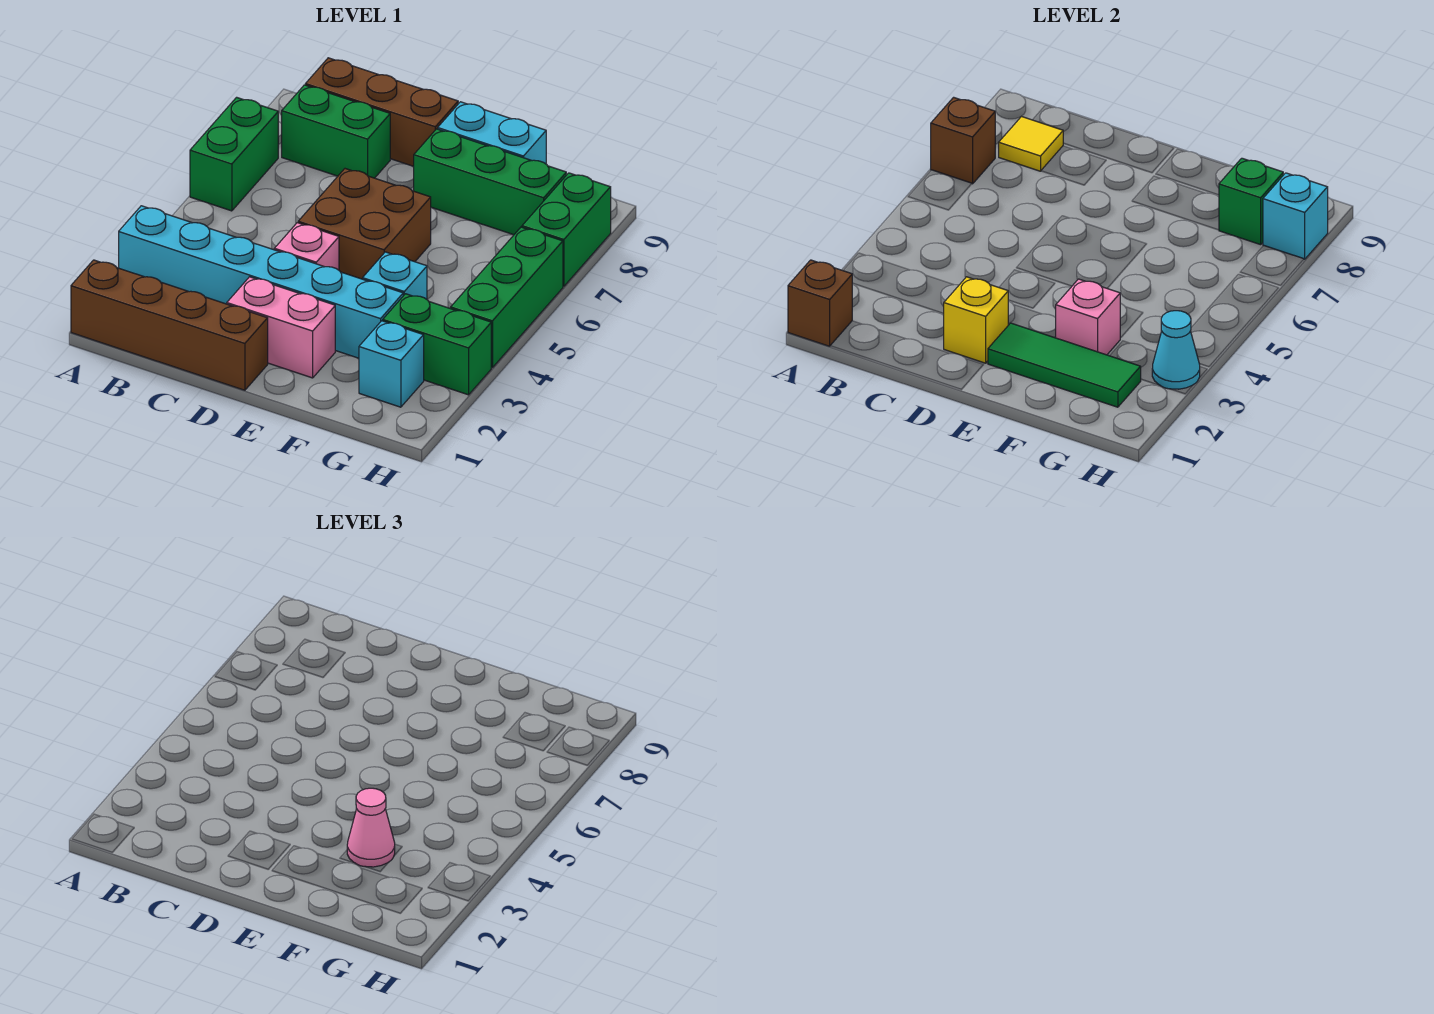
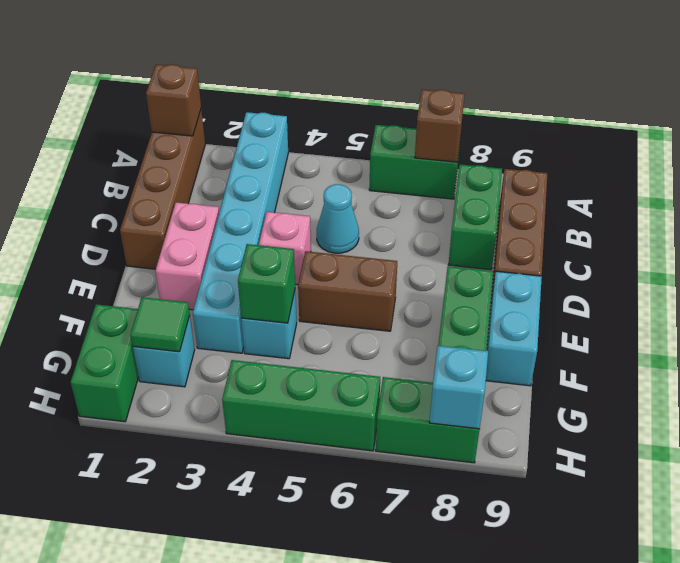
yellow 1x1 tile [999,116,1063,171] -> none
yellow 1x1 brick [943,277,1008,363] -> none
brown 2x2 brick [298,169,431,279] -> brown 1x2 brick [298,251,397,331]
green 1x3 tile [988,323,1141,407] -> green 1x1 tile [130,297,190,352]
pink 1x1 brick [1056,279,1121,355] -> none
pink 1x1 cone [347,788,395,867] -> none
green 1x2 brick [383,294,491,395] -> green 1x2 brick moved to [71,304,139,422]
green 1x1 brick [1219,158,1283,245] -> green 1x1 brick moved to [238,244,295,323]
cyan 1x1 cone [1152,311,1200,389] -> cyan 1x1 cone moved to [317,184,359,253]

